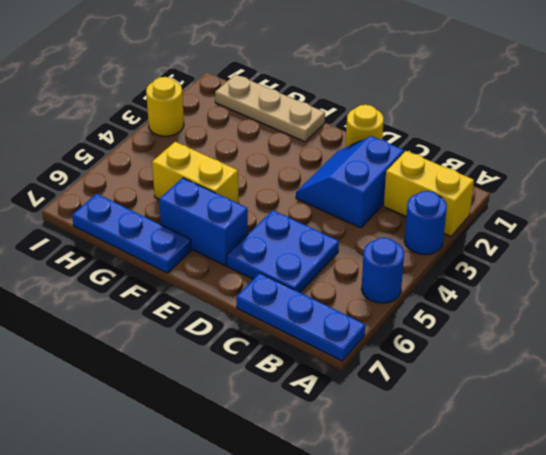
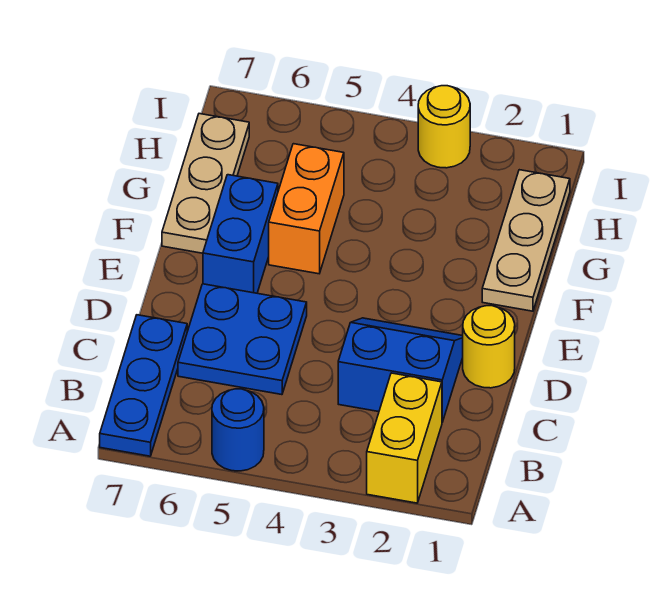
blue 1x1 round brick [405,191,447,255] -> none
yellow 1x2 brick [152,142,239,203] -> orange 1x2 brick [269,144,344,274]
blue 1x3 plate [72,194,191,273] -> tan 1x3 plate [162,114,249,253]

